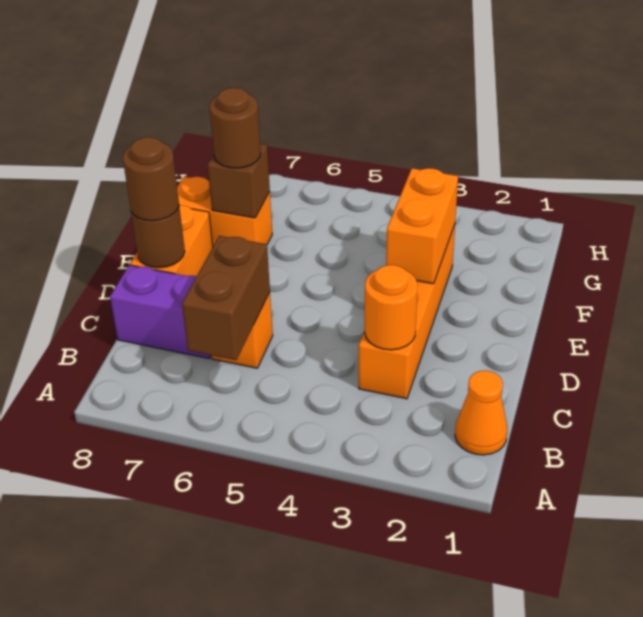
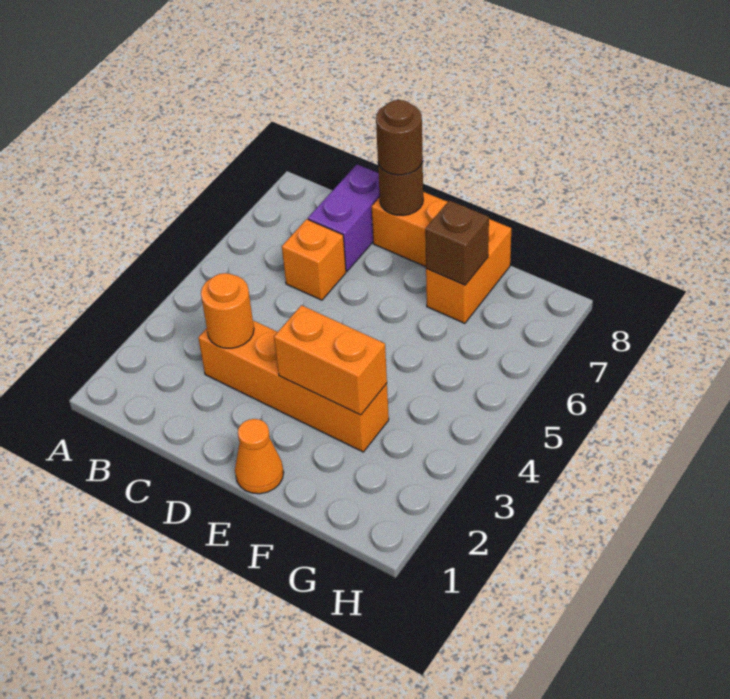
orange 1x1 cone [455,371,507,455] -> orange 1x1 cone moved to [235,419,284,494]
brown 1x2 brick [182,236,270,360] -> none
brown 1x1 round brick [210,88,261,168] -> none

